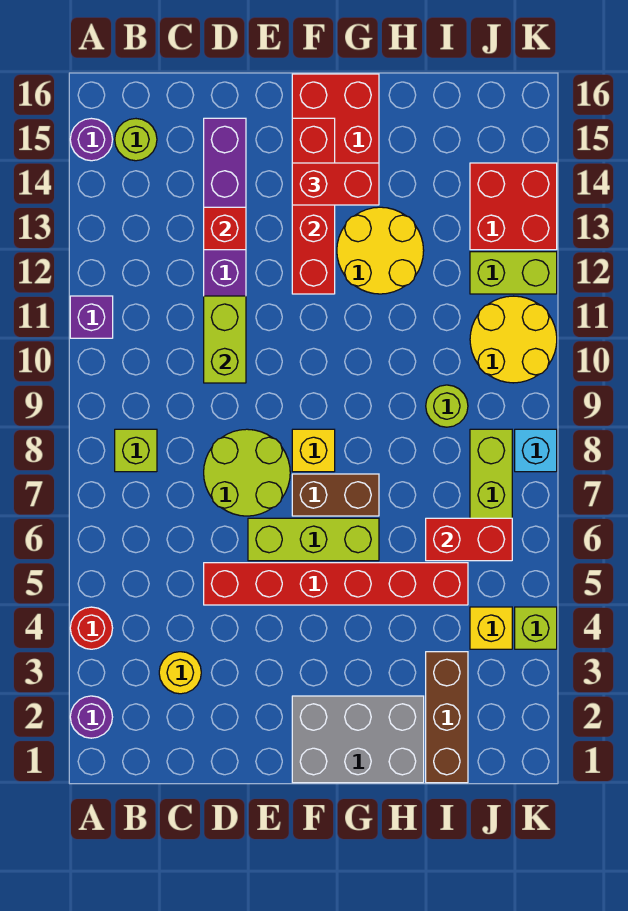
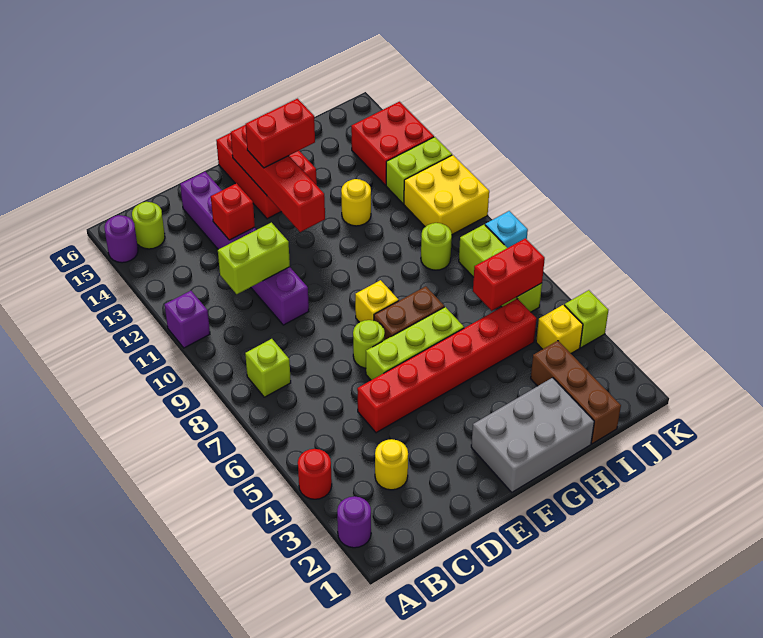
lime 2x2 round brick [204,429,290,516] -> lime 1x1 round brick [353,320,385,368]
lime 1x2 brick [204,296,246,383] -> lime 1x2 brick turned to [218,223,290,294]
yellow 2x2 round brick [337,207,424,294] -> yellow 1x1 round brick [341,179,371,226]
yellow 2x2 round brick [470,296,557,383] -> yellow 2x2 brick [404,155,489,235]

